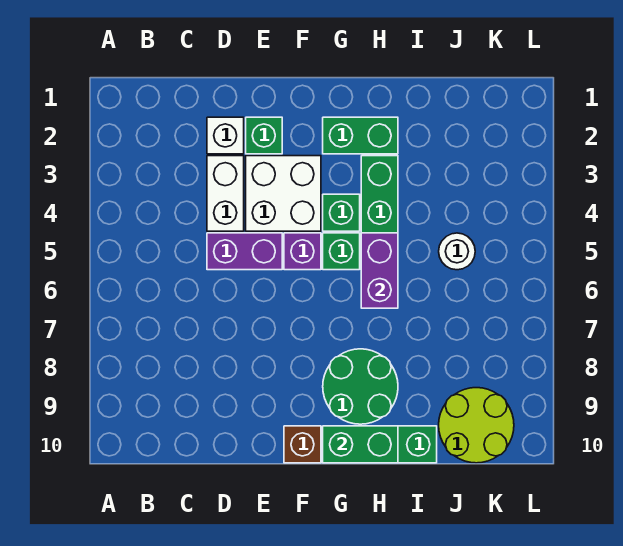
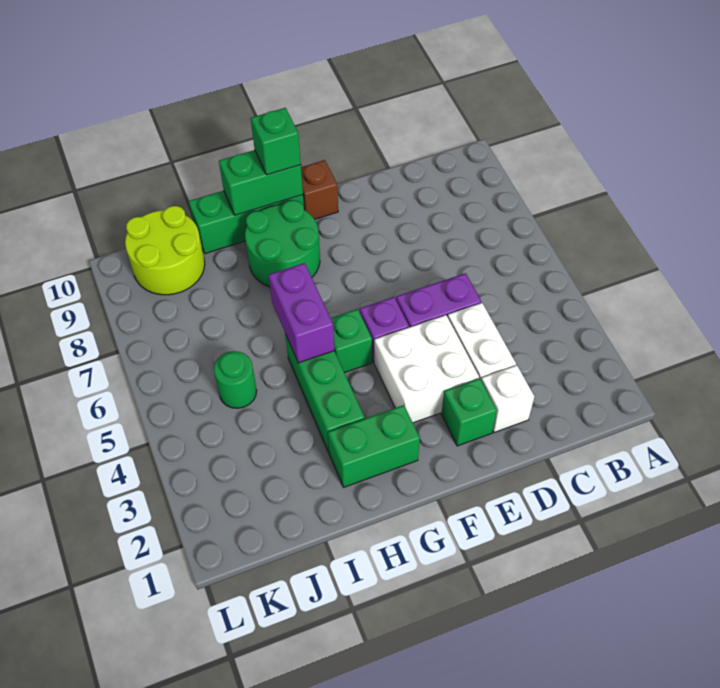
green 1x1 brick [323,194,360,231] -> green 1x1 brick moved to [251,108,301,175]
white 1x1 round brick [439,233,475,270] -> green 1x1 round brick [214,351,257,408]

